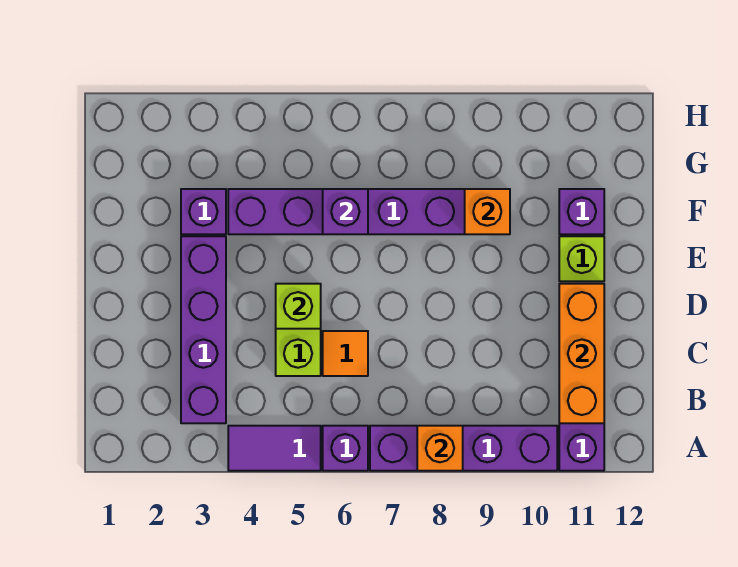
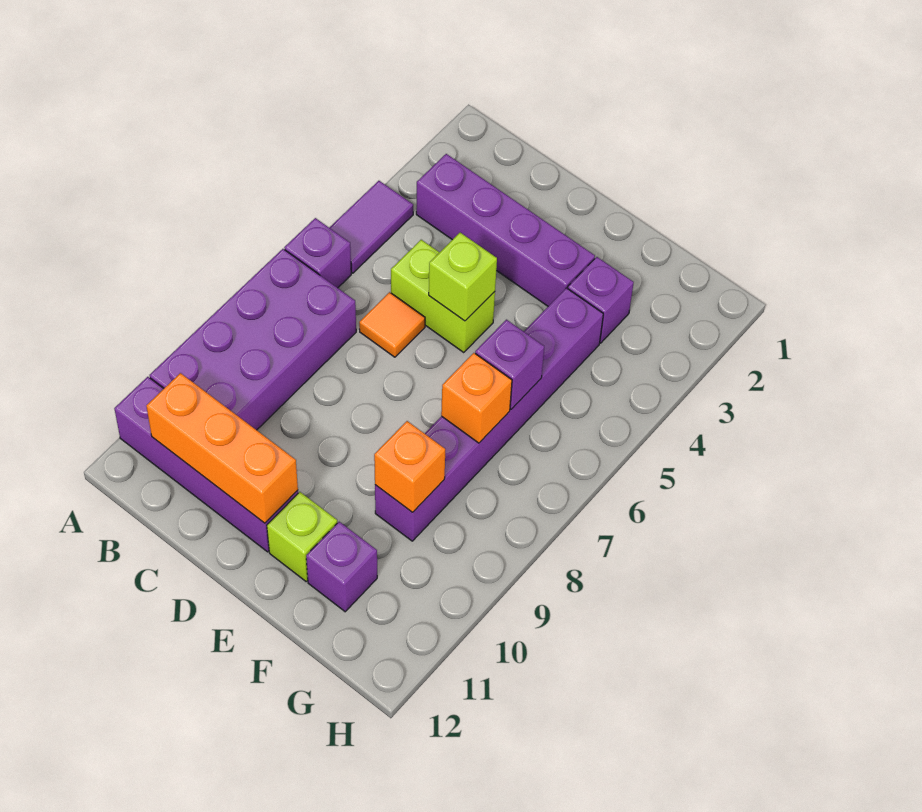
purple 1x4 brick [370,426,557,471] -> purple 2x4 brick [150,249,356,430]
orange 1x1 brick [417,426,463,471] -> orange 1x1 brick moved to [441,353,512,443]

